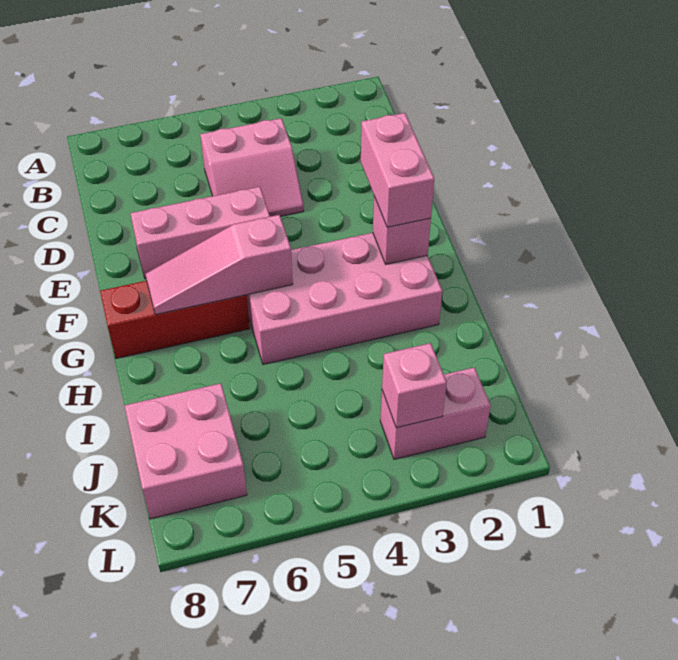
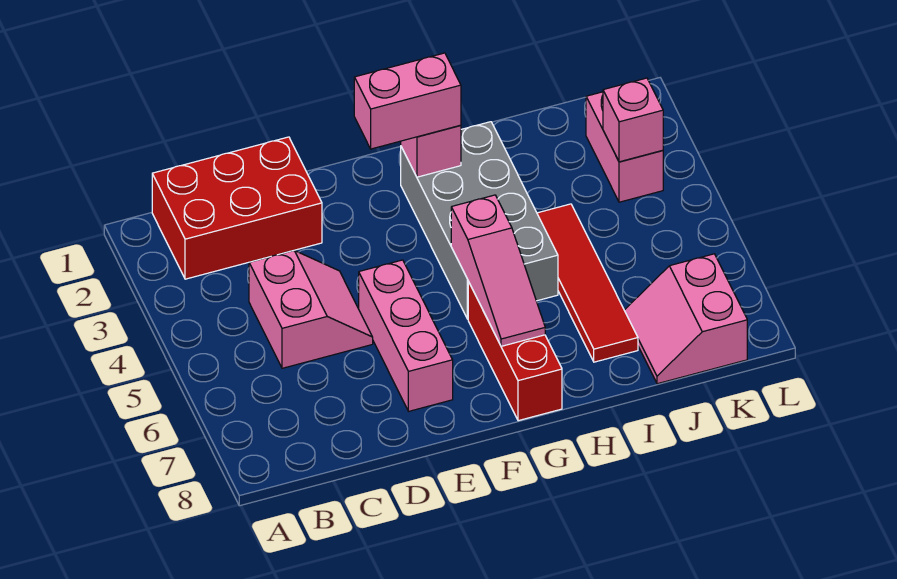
none -> red 2x3 brick [152,137,322,279]
pink 2x4 brick [247,233,442,364] -> grey 2x4 brick [401,122,558,319]
none -> red 1x4 tile [537,204,638,362]
pink 2x2 brick [124,383,247,519] -> pink 2x2 slope [624,254,747,384]

